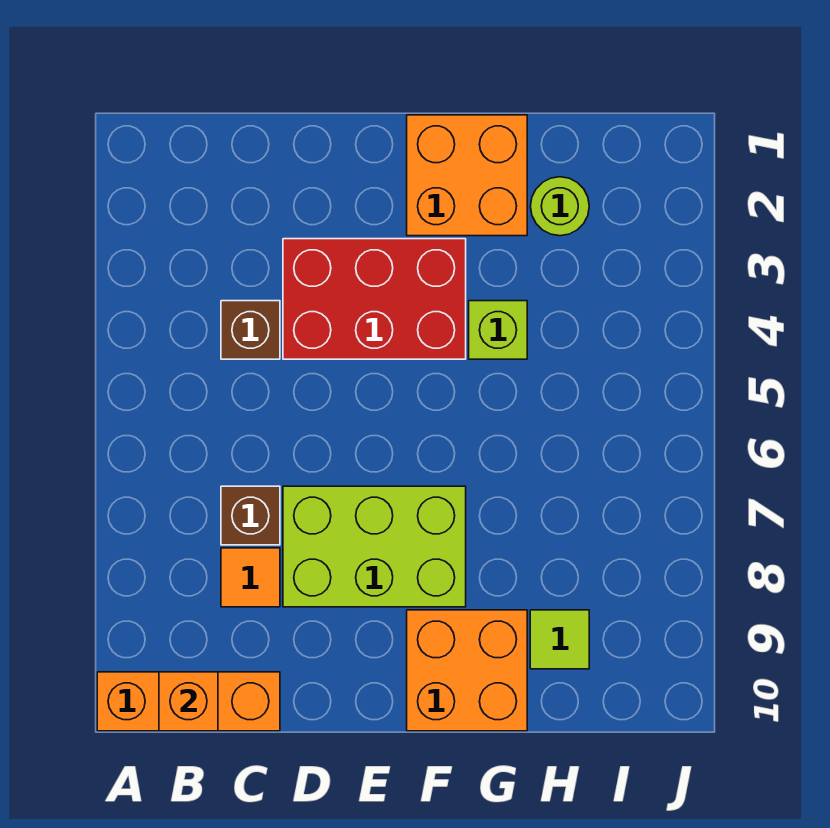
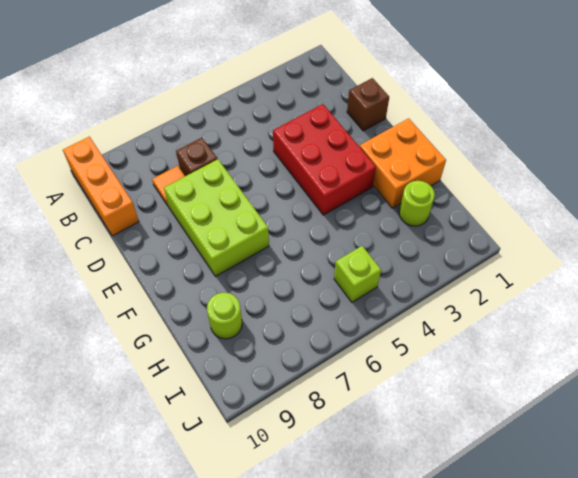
orange 1x1 brick [159,672,218,731] -> none
brown 1x1 brick [221,301,280,359] -> brown 1x1 brick moved to [347,78,389,131]
orange 2x2 brick [407,610,527,731] -> none
lime 1x1 brick [469,301,527,359] -> lime 1x1 brick moved to [334,246,381,302]
lime 1x1 tile [530,610,589,669] -> lime 1x1 round brick [207,293,242,339]

